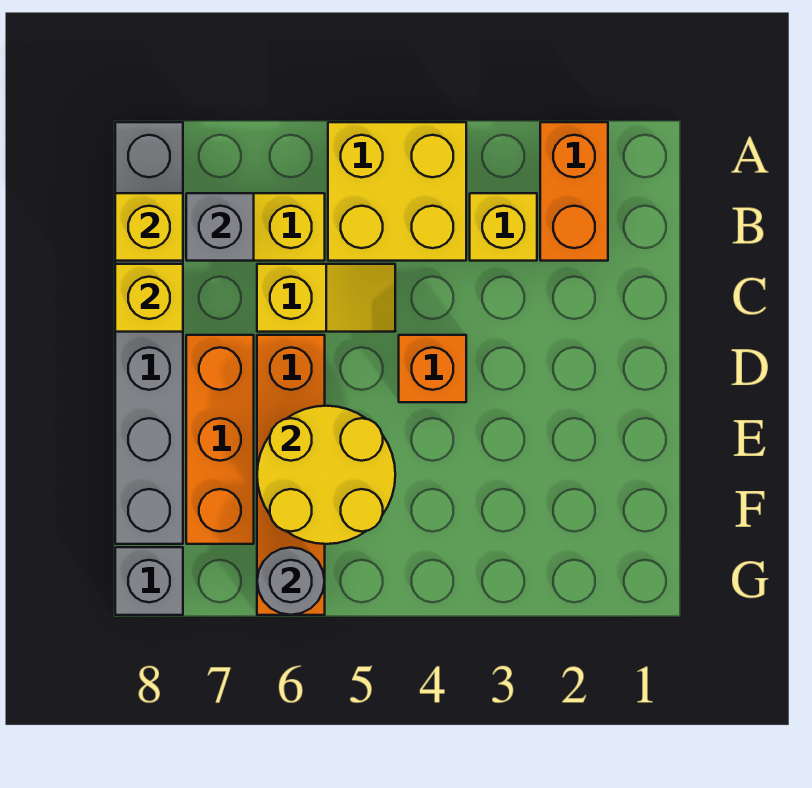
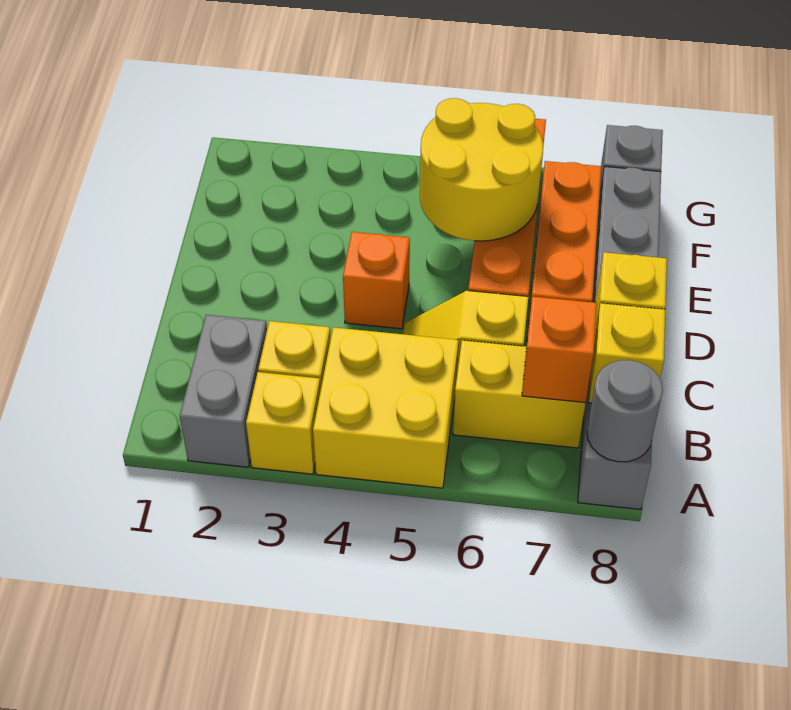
orange 1x2 brick [540,122,608,261] -> grey 1x2 brick [180,315,267,467]
none -> yellow 1x1 brick [246,372,321,474]
grey 1x1 brick [186,193,254,261] -> orange 1x1 brick [522,297,597,403]
grey 1x1 round brick [257,548,325,615] -> grey 1x1 round brick moved to [587,360,663,462]

